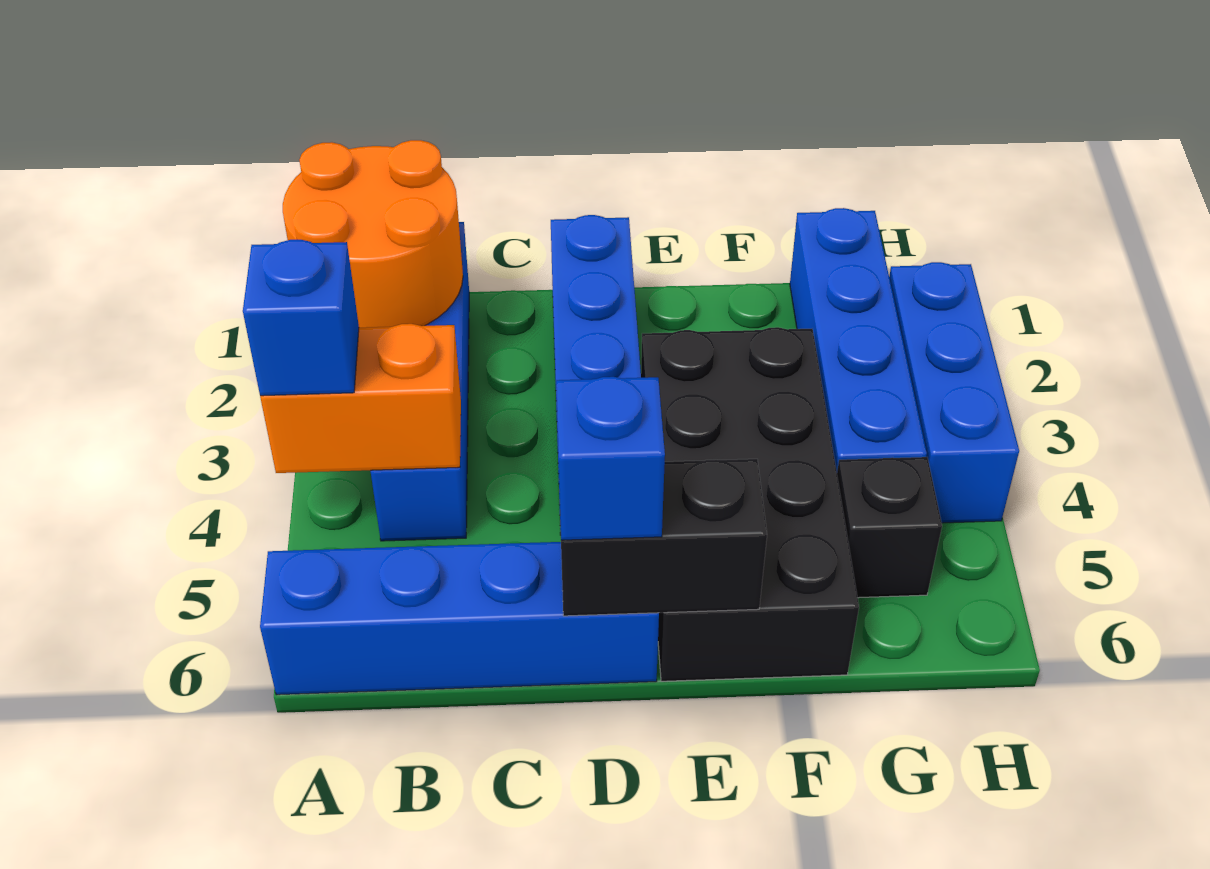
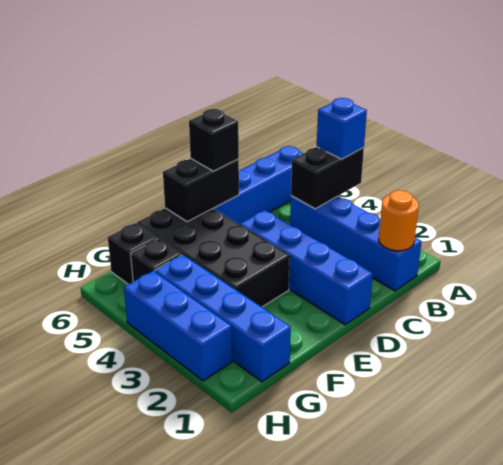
orange 2x2 round brick [283,140,463,328] -> orange 1x1 round brick [379,190,419,251]
orange 1x2 brick [260,324,461,473] -> black 1x2 brick [291,147,364,209]
blue 1x1 brick [556,377,665,540] -> black 1x1 brick [189,109,239,171]
none -> black 1x1 brick [108,223,158,284]

